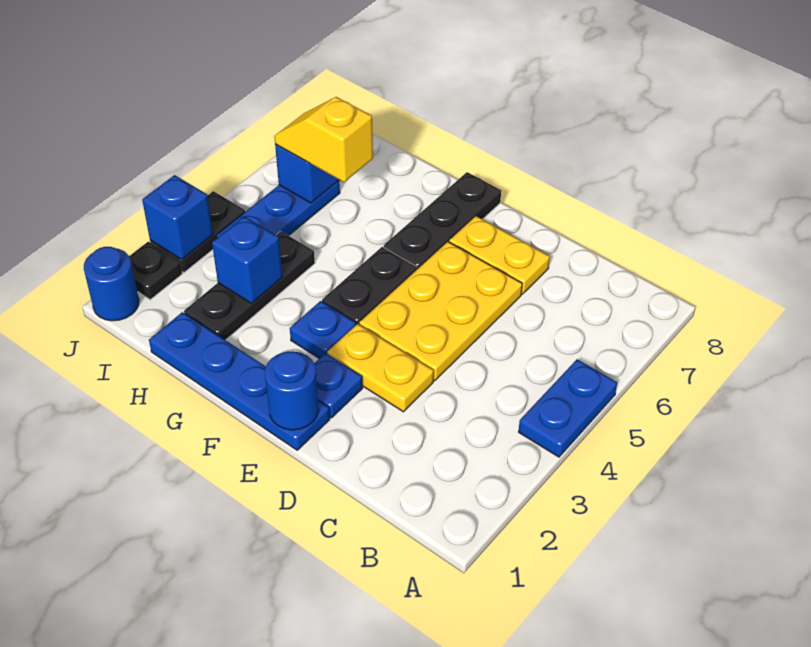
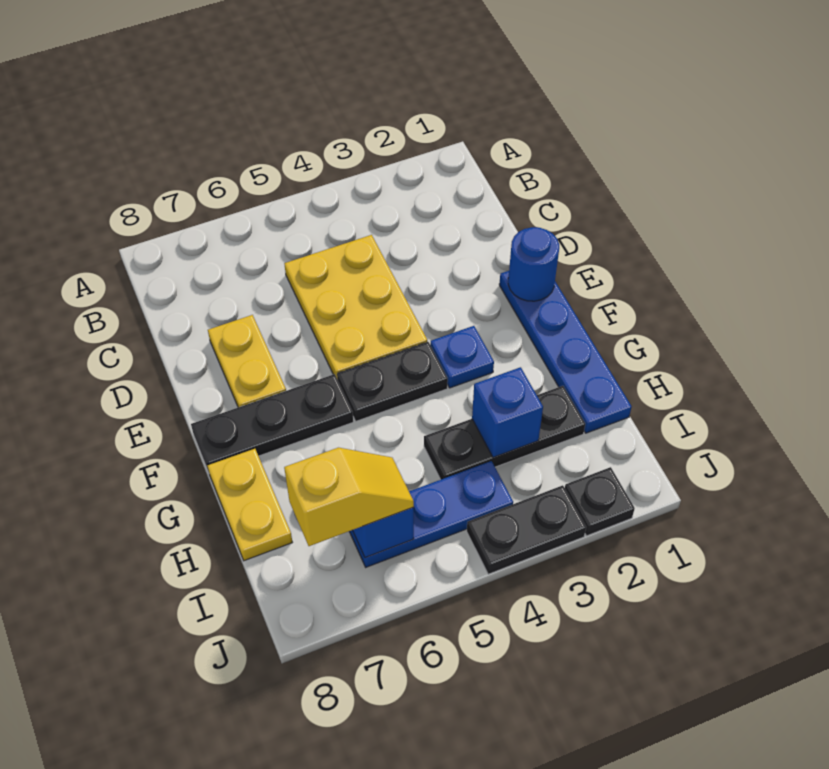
blue 1x2 plate [519,359,617,457] -> none
yellow 1x2 plate [327,324,434,412] -> yellow 1x2 plate moved to [208,449,292,561]
yellow 2x3 plate [359,242,522,381] -> yellow 2x3 plate turned to [284,235,427,378]
blue 1x1 plate [314,353,363,418] -> none
yellow 1x2 slope [274,97,373,182] -> yellow 1x2 slope turned to [284,448,414,546]
blue 1x1 round brick [84,247,139,321] -> none
blue 1x1 brick [142,175,213,260] -> none

